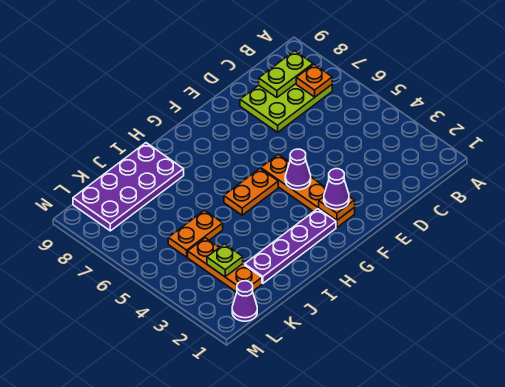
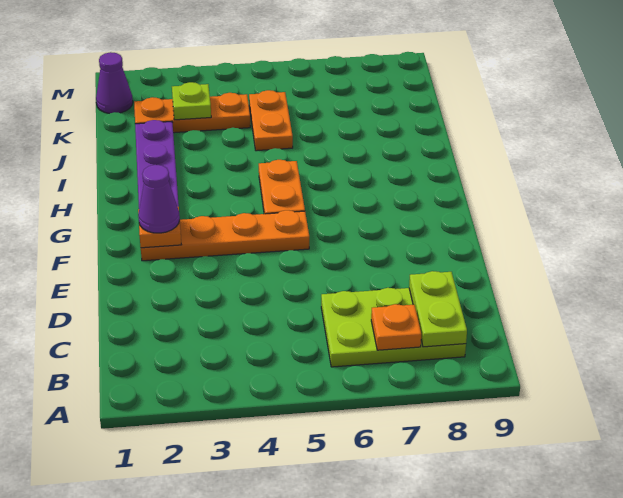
lime 2x3 plate [240,84,332,132] -> lime 2x3 plate turned to [321,288,466,367]
purple 1x1 cone [285,149,311,190] -> none
purple 2x4 plate [73,143,184,231] -> none

